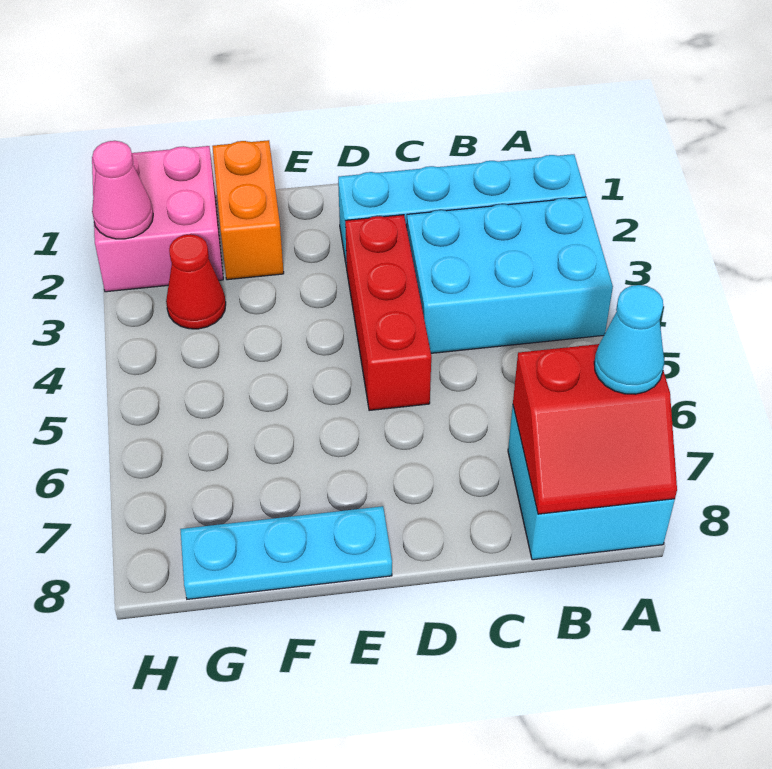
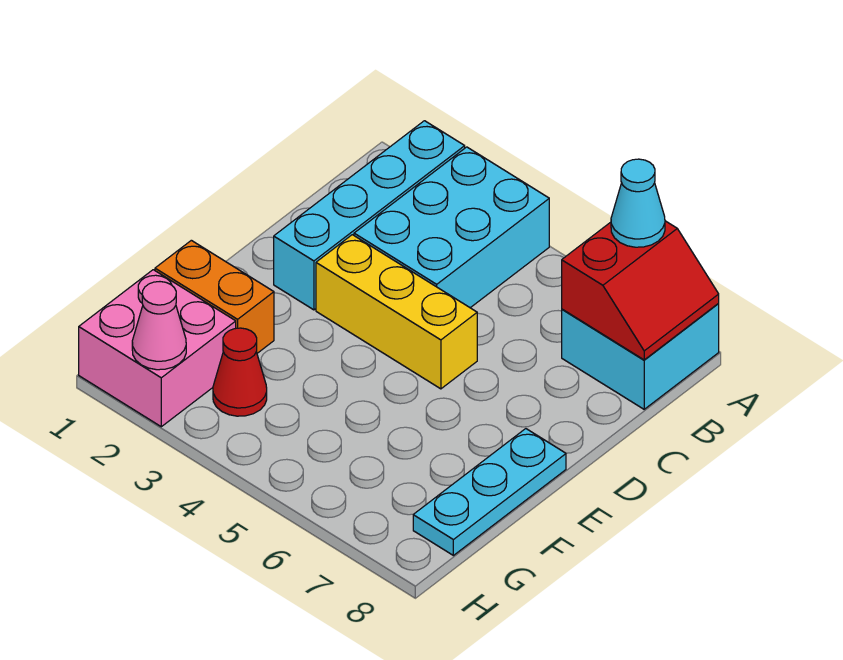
red 1x3 brick [345,215,431,411] -> yellow 1x3 brick [316,235,477,389]

